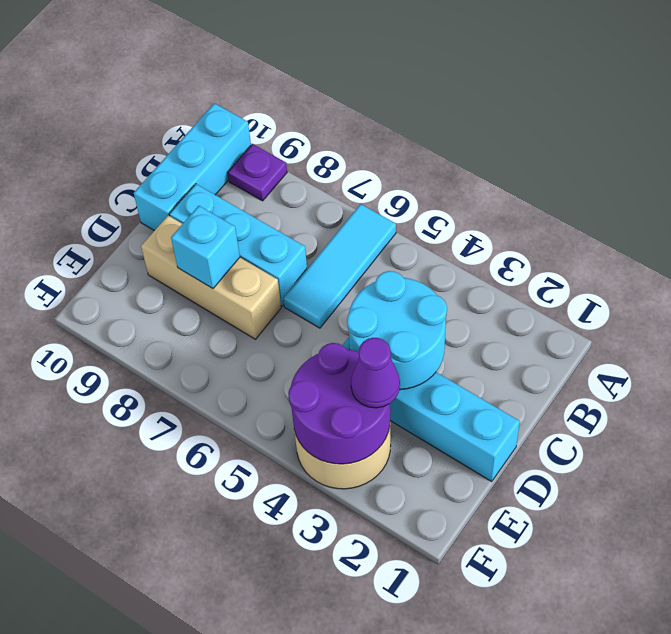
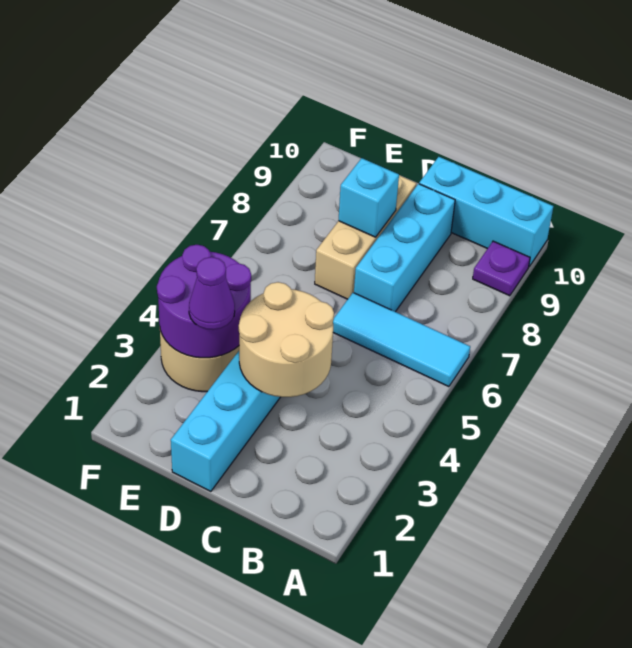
cyan 2x2 round brick [347,271,447,390] -> tan 2x2 round brick [239,282,334,397]

